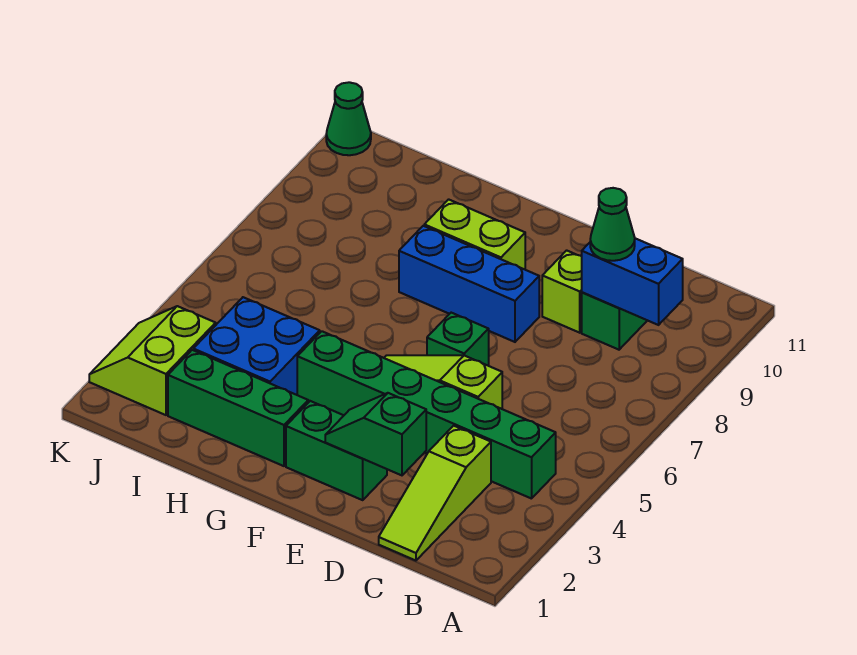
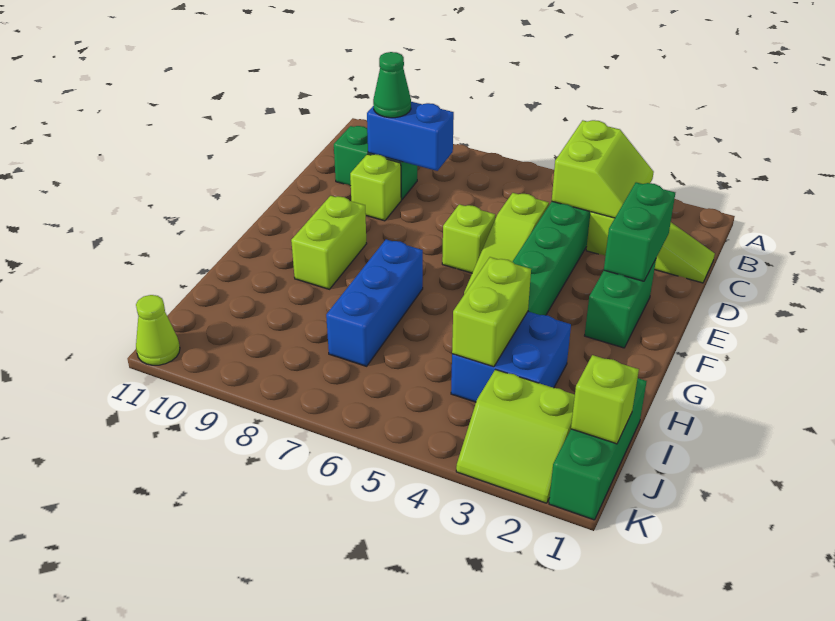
none -> lime 2x2 slope [552,120,654,218]
blue 1x2 brick [582,238,683,325] -> blue 1x2 brick turned to [367,102,454,171]
green 1x2 slope [325,393,426,475] -> green 1x2 brick [604,182,675,281]
green 1x1 brick [427,313,489,366] -> lime 1x1 brick [442,204,495,273]
blue 1x3 brick [399,226,539,342] -> blue 1x3 brick moved to [326,239,423,366]
green 1x3 brick [168,350,308,466] -> green 1x3 brick moved to [549,378,647,520]
none -> lime 1x2 brick [452,257,531,367]
none -> lime 1x1 brick [571,355,639,444]
green 1x1 cone [326,82,371,155] -> lime 1x1 cone [136,295,180,365]

